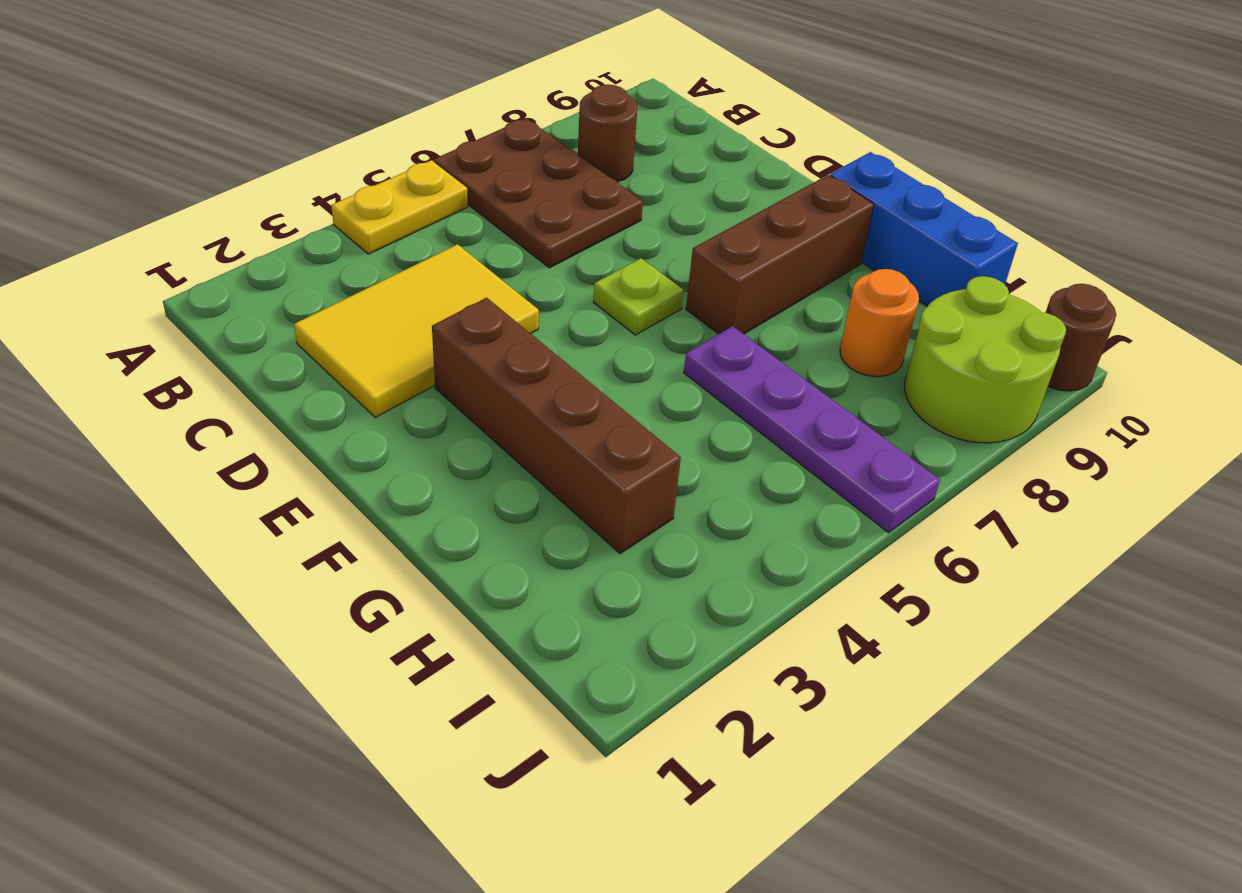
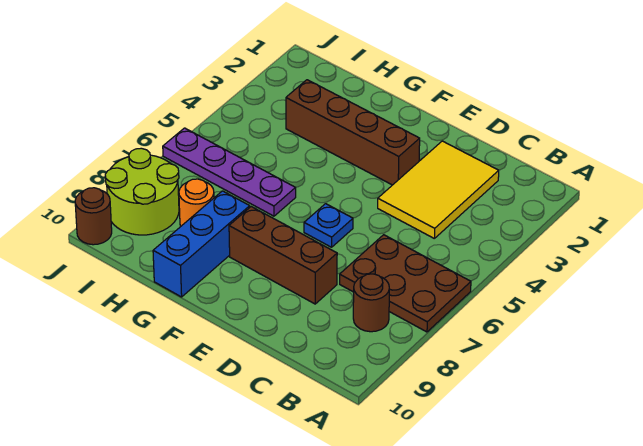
yellow 1x2 plate [331,160,468,254] -> none
lime 1x1 plate [593,258,684,335] -> blue 1x1 plate [304,204,353,247]
brown 1x3 brick [686,175,874,334] -> brown 1x3 brick turned to [229,207,337,304]
blue 1x3 brick [830,152,1018,306] -> blue 1x3 brick turned to [153,191,250,297]

